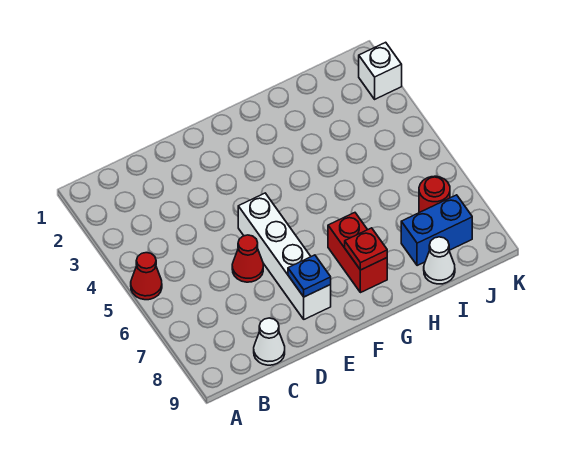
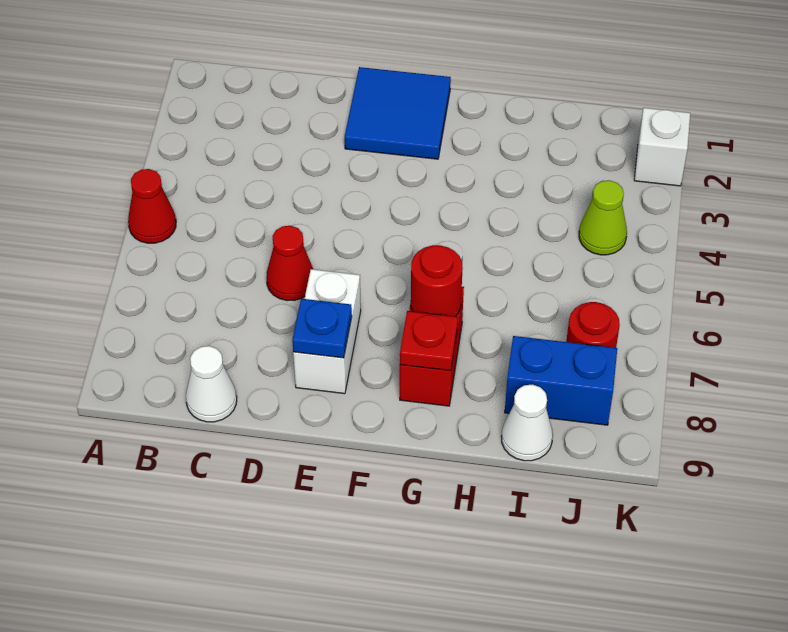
none -> blue 2x2 tile [345,67,451,159]
white 1x4 brick [238,193,331,319] -> white 1x2 brick [293,269,361,394]
none -> red 1x1 round brick [411,245,463,316]
none -> lime 1x1 cone [579,180,627,255]

